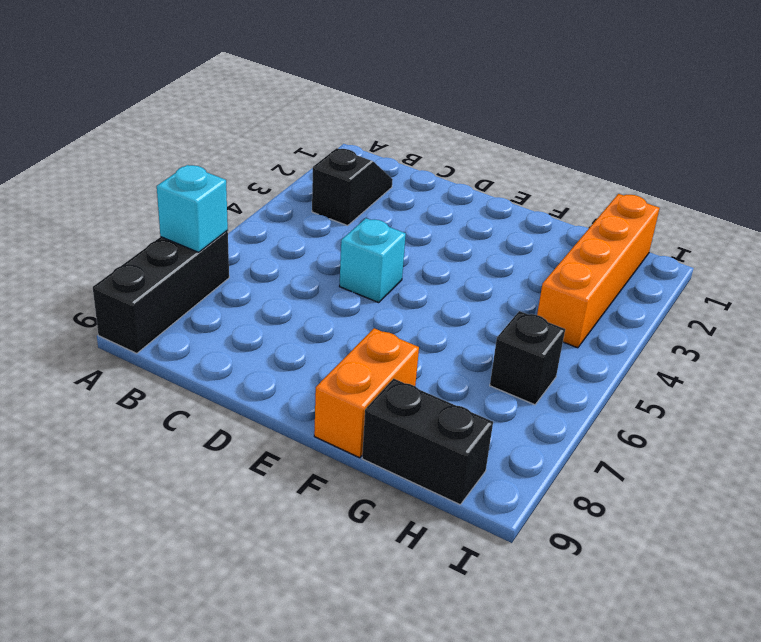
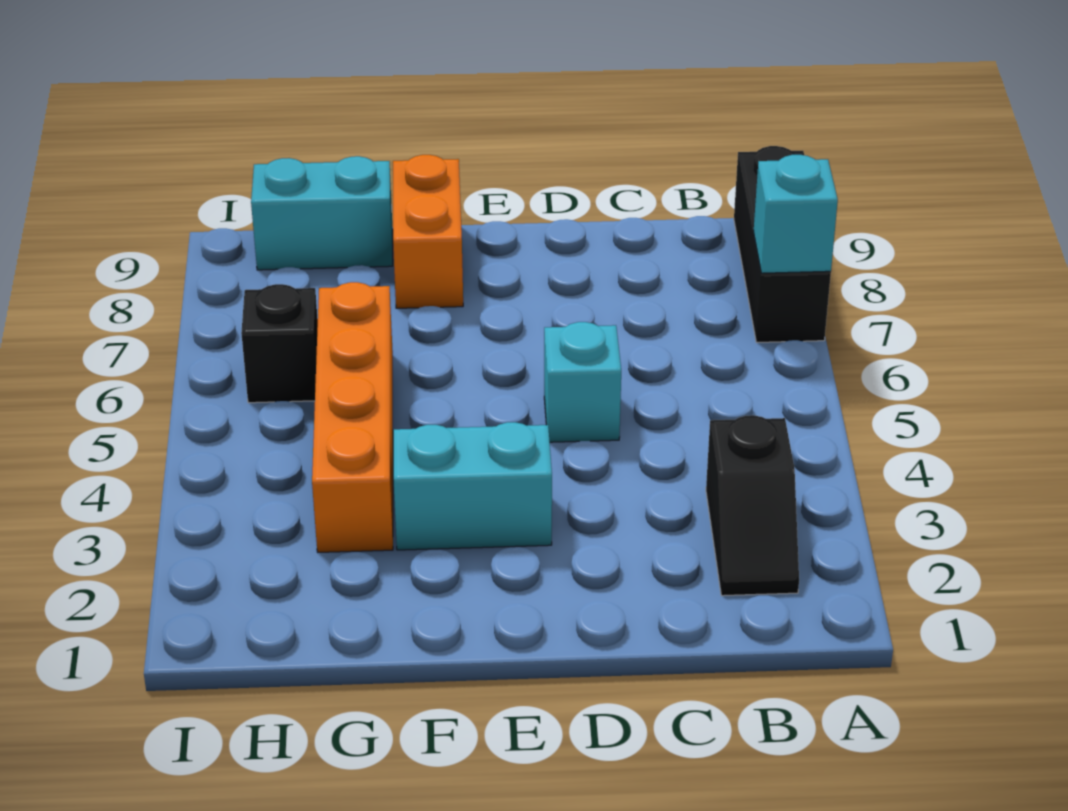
none -> cyan 1x2 brick [393,422,552,550]
black 1x2 brick [362,379,493,505] -> cyan 1x2 brick [251,156,393,270]
orange 1x4 brick [537,194,660,348] -> orange 1x4 brick moved to [312,282,393,552]

